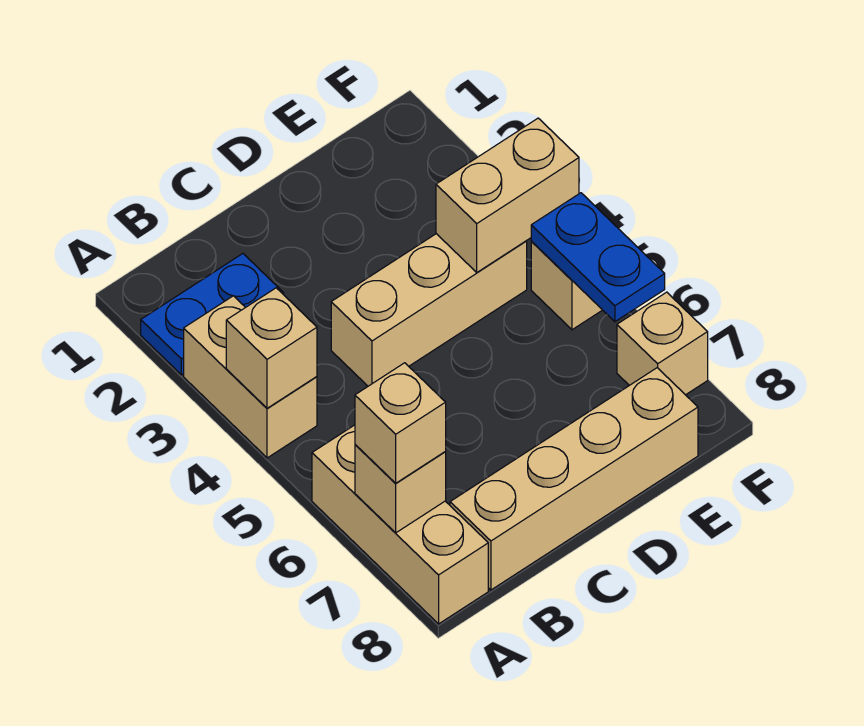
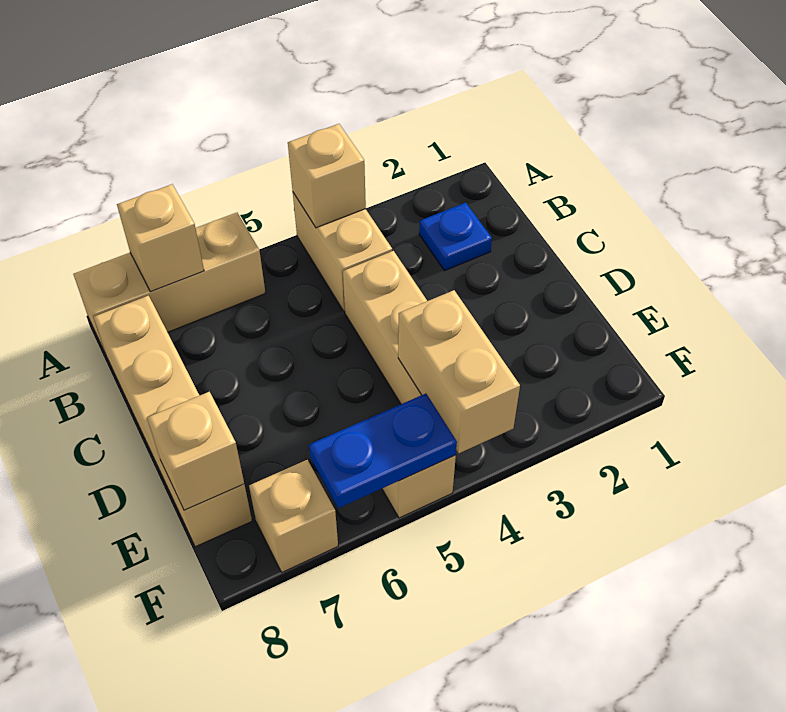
blue 1x2 plate [141,254,284,375] -> blue 1x1 plate [419,203,492,271]
tan 1x2 brick [184,296,317,458] -> tan 1x2 brick turned to [293,193,392,312]
tan 1x1 brick [355,363,446,483] -> tan 1x1 brick moved to [147,392,244,510]

